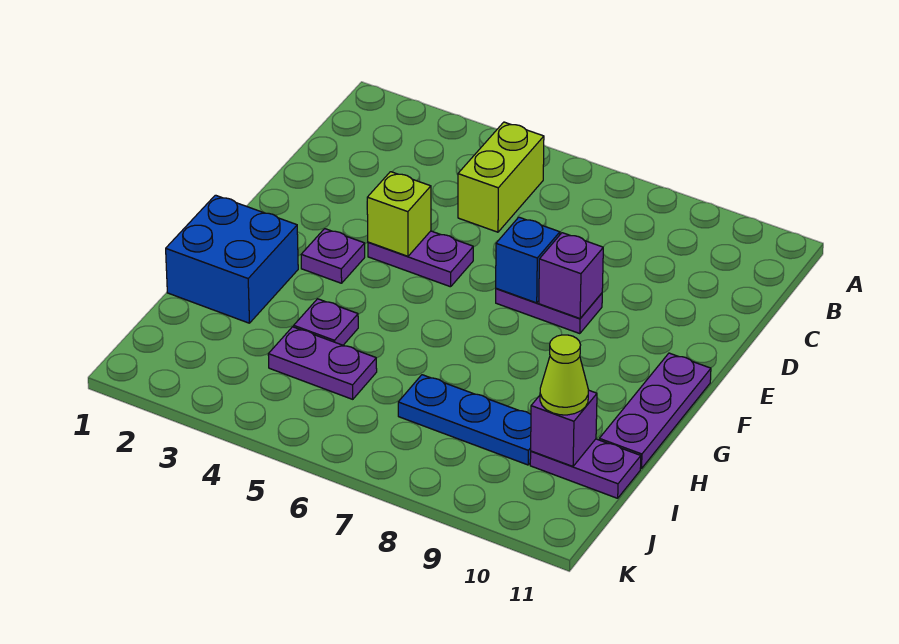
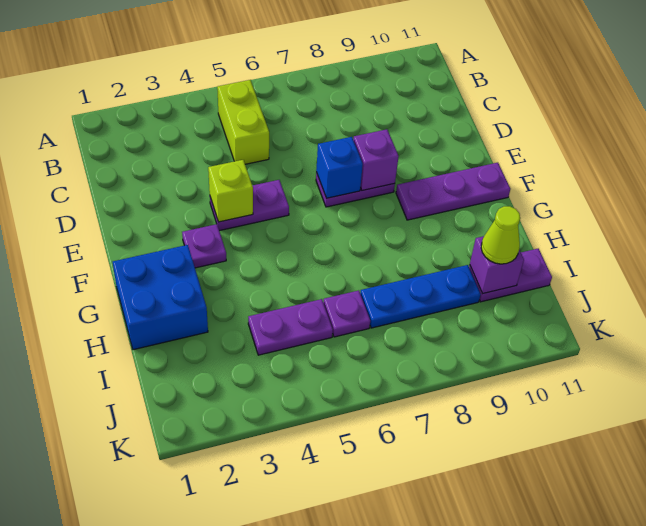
purple 1x3 plate [599,353,711,469] -> purple 1x3 plate turned to [396,163,510,220]
purple 1x1 plate [294,299,358,345] -> purple 1x1 plate moved to [323,290,370,337]

